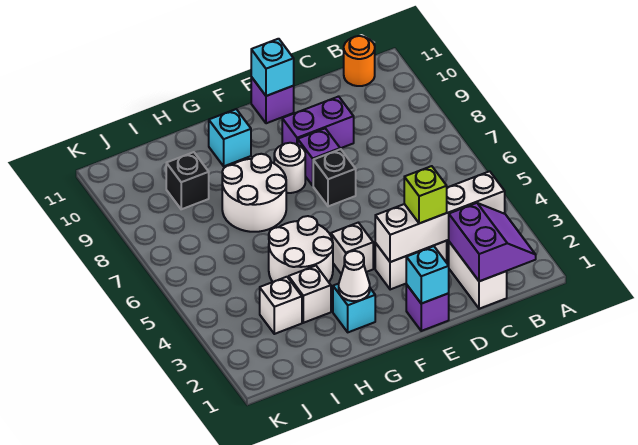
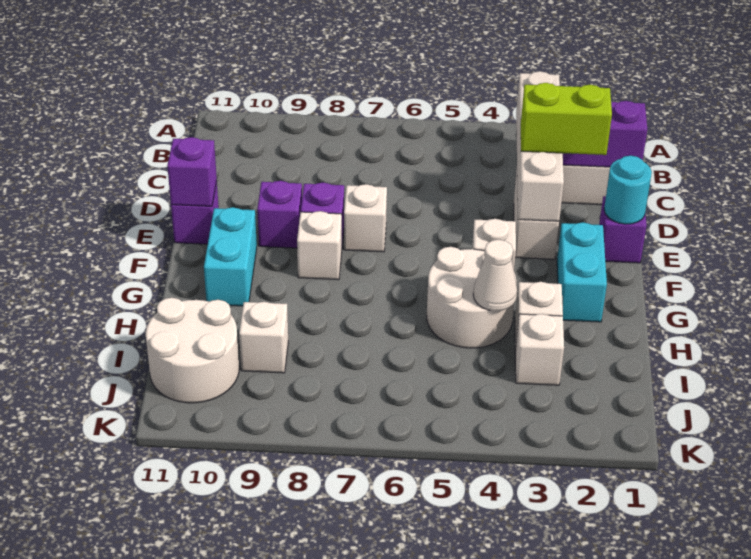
orange 1x1 round brick [344,36,375,86] -> none
lime 1x1 brick [404,166,447,224] -> lime 1x2 brick [521,83,612,155]
purple 1x2 brick [282,96,354,148] -> purple 1x1 brick [257,181,302,248]
cyan 1x1 brick [406,246,449,304] -> cyan 1x1 round brick [604,156,652,224]
black 1x1 brick [313,149,356,206] -> white 1x1 brick [344,184,387,252]
cyan 1x1 brick [251,39,294,96] -> purple 1x1 brick [167,137,217,206]
white 1x1 round brick [274,143,305,193] -> white 1x1 brick [297,211,342,280]
cyan 1x1 brick [333,284,375,332] -> cyan 1x2 brick [557,222,607,322]
white 1x1 cone [339,251,370,301] -> white 1x1 cone moved to [473,240,517,311]
white 2x2 round brick [222,154,286,232] -> white 2x2 round brick moved to [146,298,239,403]
cyan 1x1 brick [209,109,251,166] -> cyan 1x2 brick [204,207,257,306]
black 1x1 brick [166,152,209,209] -> white 1x1 brick [239,302,288,373]

